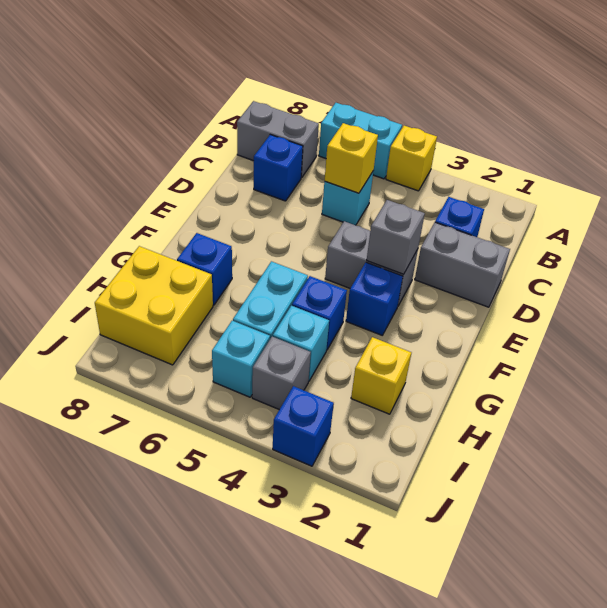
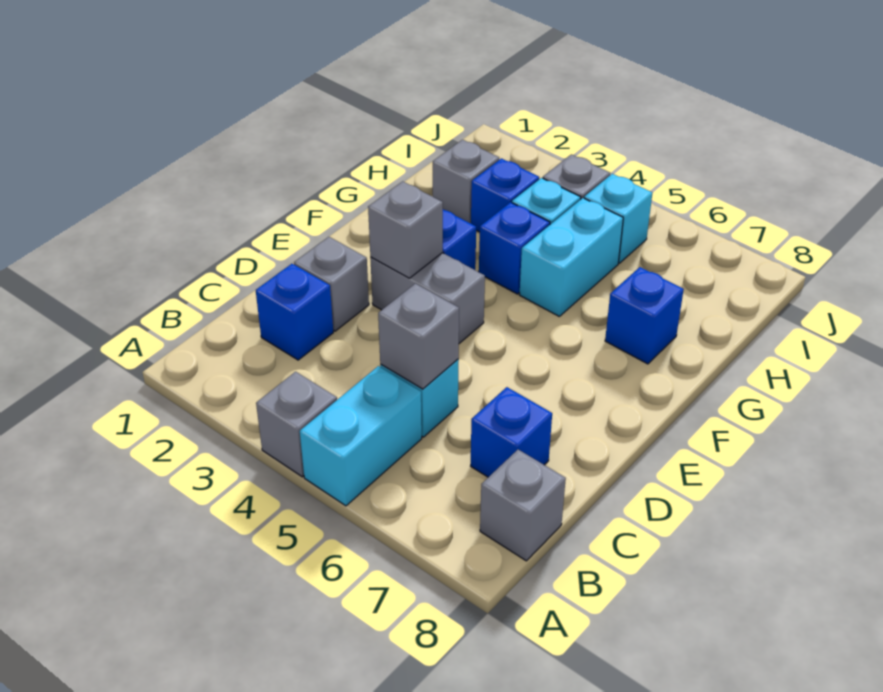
yellow 1x1 brick [386,126,437,191] -> grey 1x1 brick [256,372,337,477]
cyan 1x2 brick [319,103,402,179] -> cyan 1x2 brick turned to [300,366,422,506]
grey 1x2 brick [237,101,319,178] -> grey 1x1 brick [480,450,566,561]
yellow 1x1 brick [324,123,378,193] -> grey 1x1 brick [378,284,459,389]
grey 1x2 brick [415,222,510,307] -> grey 1x1 brick [294,237,369,331]
yellow 1x1 brick [351,337,411,414] -> grey 1x1 brick [433,140,499,223]
yellow 2x2 brick [95,246,213,365] -> none
blue 1x1 brick [273,386,334,466] -> blue 1x1 brick moved to [471,158,539,232]

